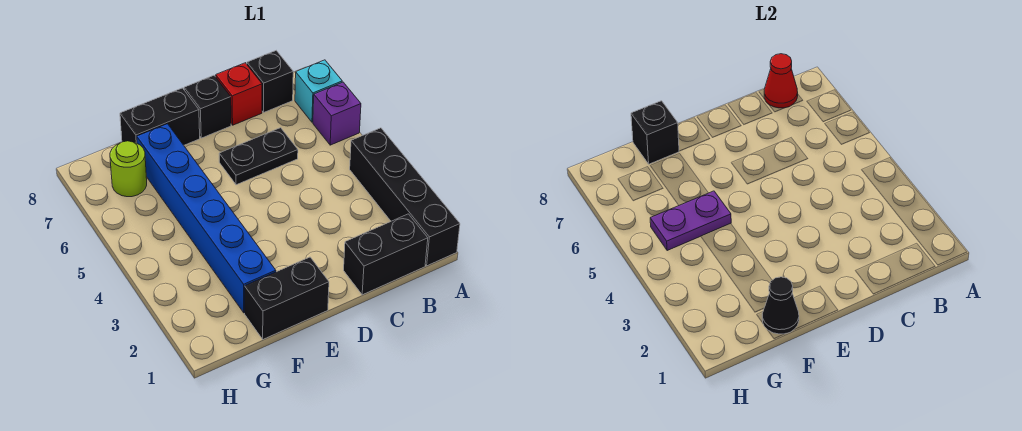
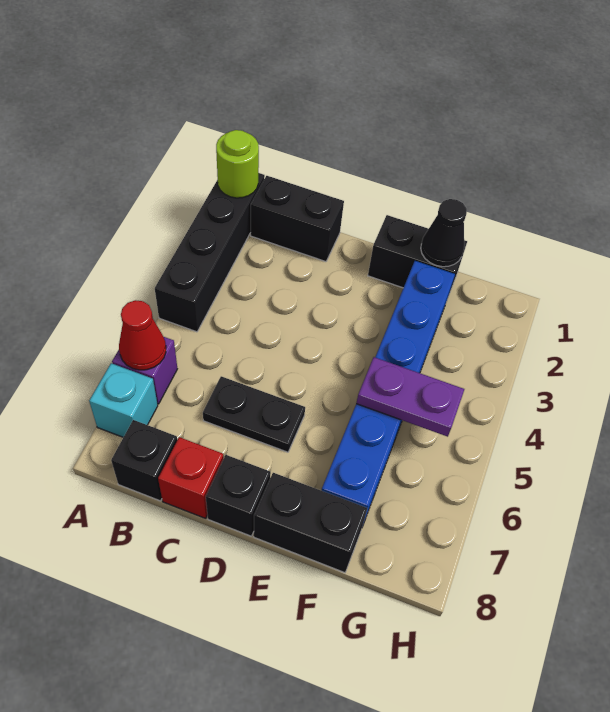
red 1x1 cone [764,54,798,108] -> red 1x1 cone moved to [119,300,166,370]
black 1x1 brick [631,101,679,164] -> none
lime 1x1 round brick [110,141,147,197] -> lime 1x1 round brick moved to [216,130,259,198]

